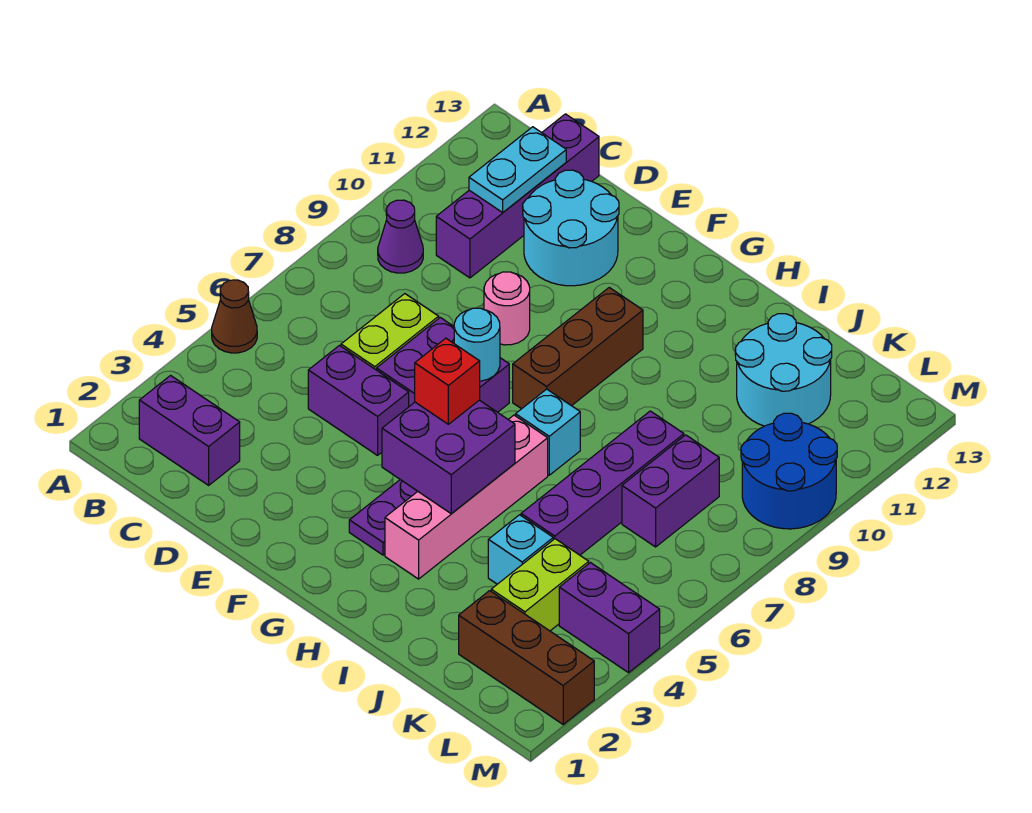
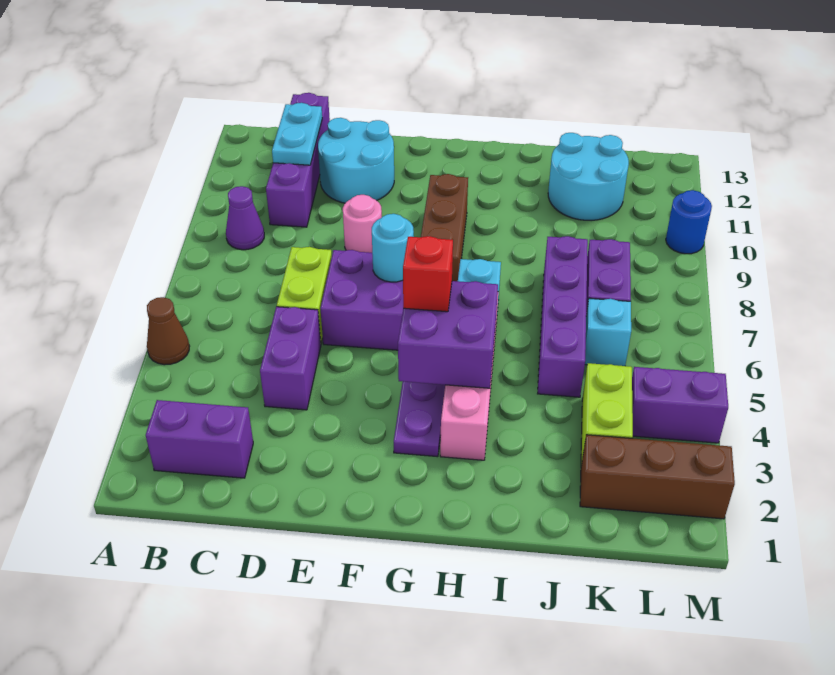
purple 1x2 brick [308,346,409,455] -> purple 1x2 brick turned to [260,307,321,410]
cyan 1x1 brick [488,515,553,584] -> cyan 1x1 brick moved to [585,298,631,366]
blue 2x2 round brick [741,413,837,529] -> blue 1x1 round brick [666,190,712,254]

